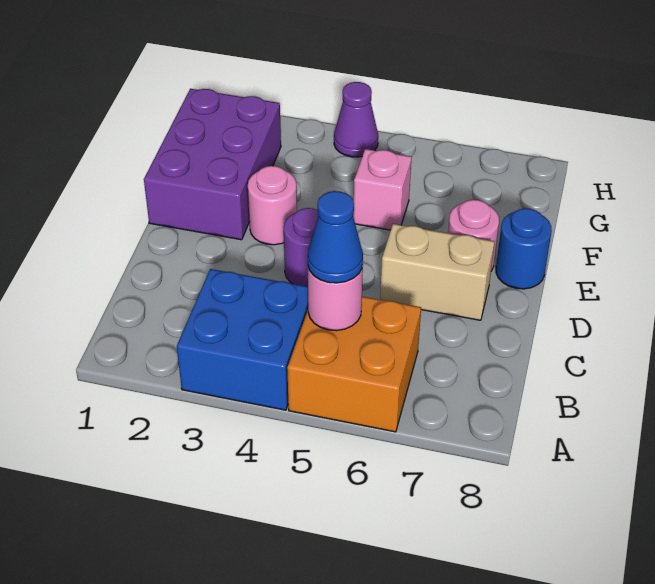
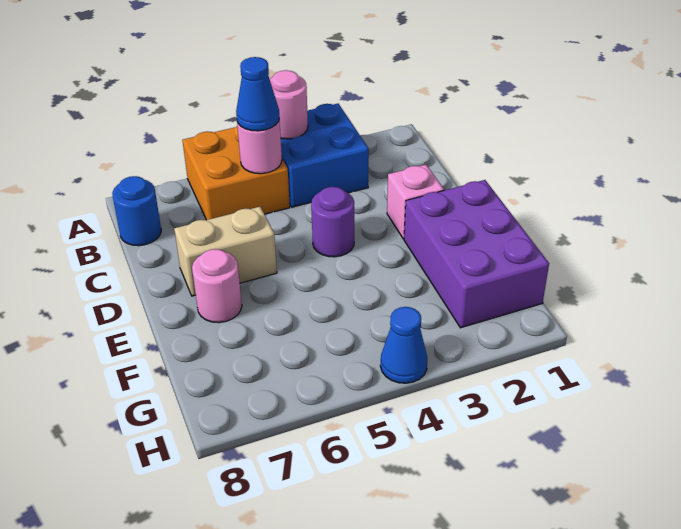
pink 1x1 round brick [248,166,297,245] -> pink 1x1 round brick moved to [270,70,308,139]
blue 1x1 round brick [496,208,552,289] -> blue 1x1 round brick moved to [112,176,161,246]
pink 1x1 brick [353,149,411,230] -> pink 1x1 brick moved to [387,165,444,239]
purple 1x1 cone [334,82,378,157] -> blue 1x1 cone [380,307,427,383]

